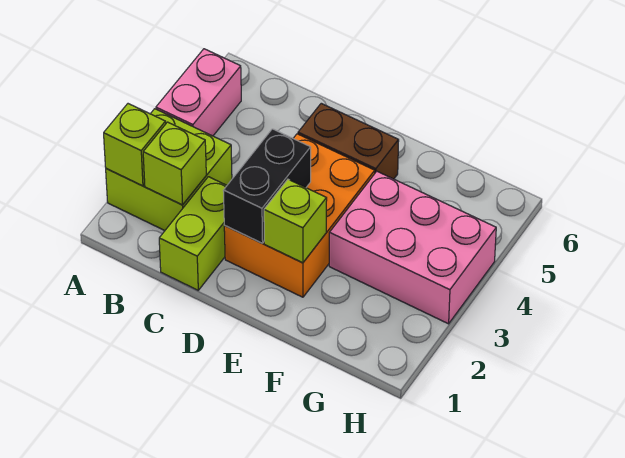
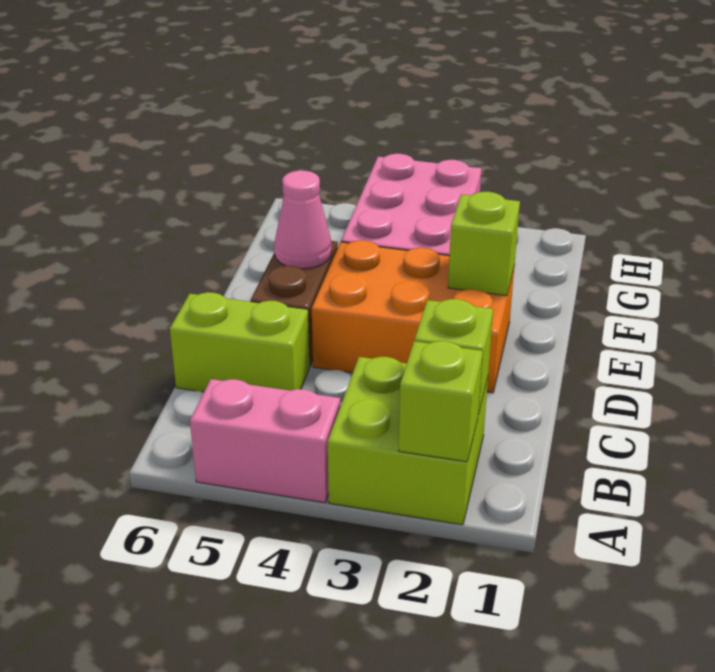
lime 1x2 brick [159,177,227,290] -> lime 1x2 brick moved to [170,292,310,392]
black 1x2 brick [223,129,311,243] -> none
none -> pink 1x1 cone [274,170,332,269]

